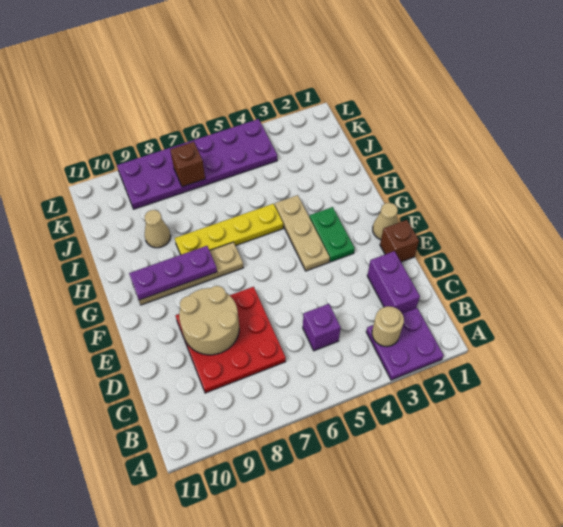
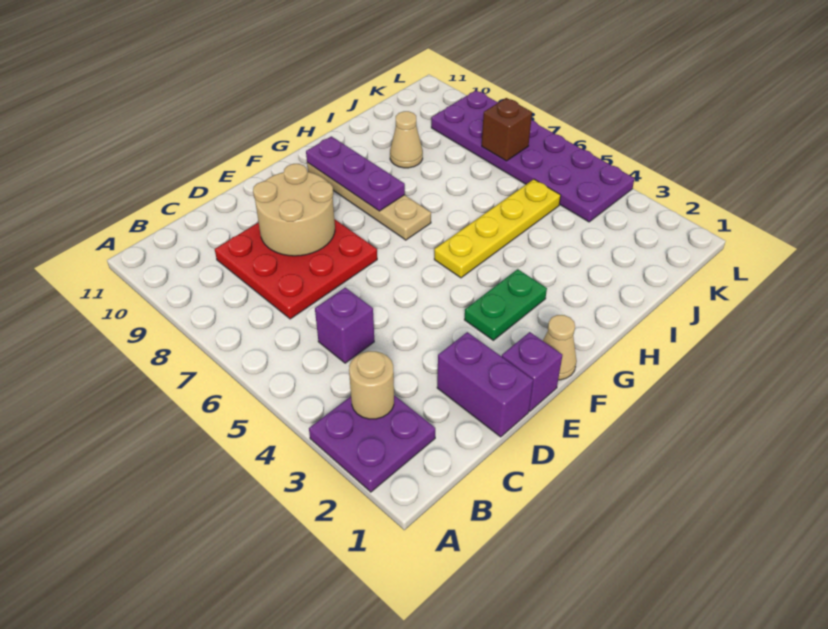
purple 1x2 brick [367,251,420,314] -> purple 1x2 brick turned to [437,332,533,437]
brown 1x1 brick [380,220,419,262] -> purple 1x1 brick [502,332,562,411]
tan 1x3 plate [275,195,330,271] -> none
yellow 1x4 plate [175,204,283,255] -> yellow 1x4 plate turned to [434,179,561,278]

